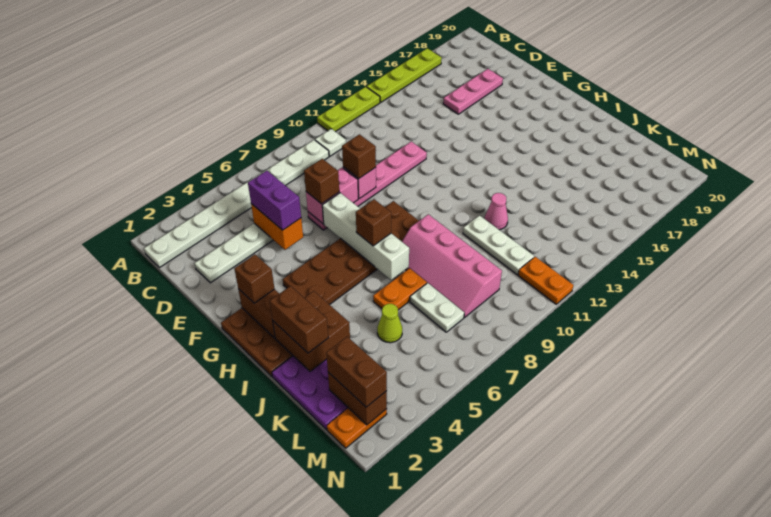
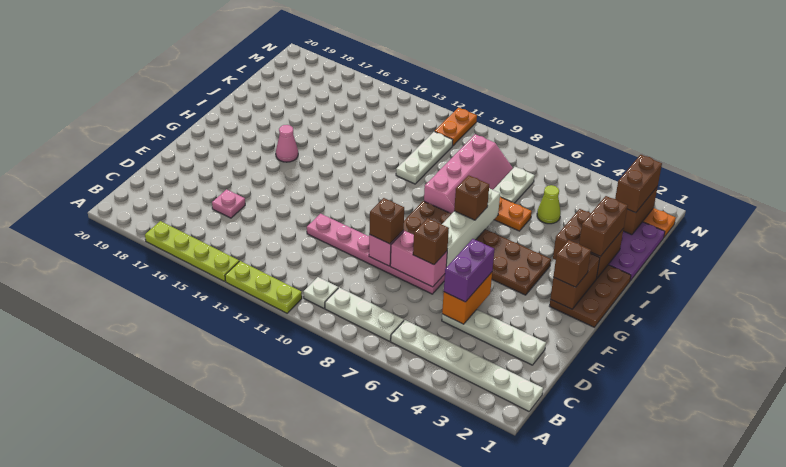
pink 1x3 plate [443,69,503,114] -> pink 1x1 plate [212,190,245,218]
pink 1x1 cone [485,193,508,230] -> pink 1x1 cone moved to [276,125,298,162]

